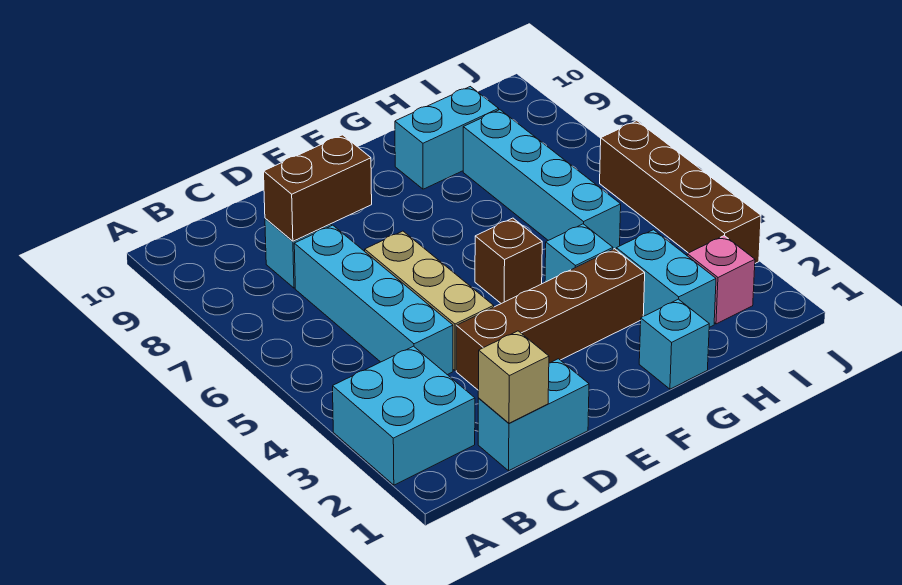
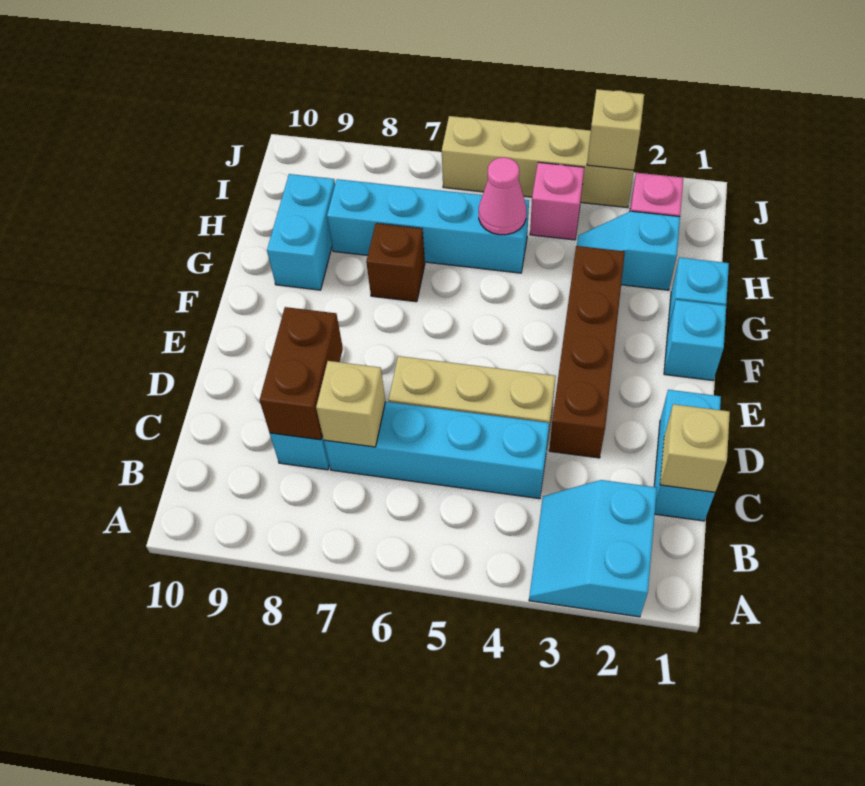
cyan 2x2 brick [333,346,475,485] -> cyan 2x2 slope [529,480,657,617]
none -> tan 1x1 brick [316,361,385,447]
brown 1x1 brick [475,218,542,304] -> brown 1x1 brick moved to [366,223,425,302]
cyan 1x1 brick [545,224,613,282] -> cyan 1x1 brick moved to [664,300,726,380]
cyan 1x2 brick [616,230,716,327] -> cyan 1x2 slope [577,211,680,290]
none -> pink 1x1 cone [479,157,527,235]
none -> pink 1x1 brick [530,162,584,240]
brown 1x4 brick [600,121,761,263] -> tan 1x4 brick [442,116,634,208]
none -> tan 1x1 brick [587,89,644,170]

